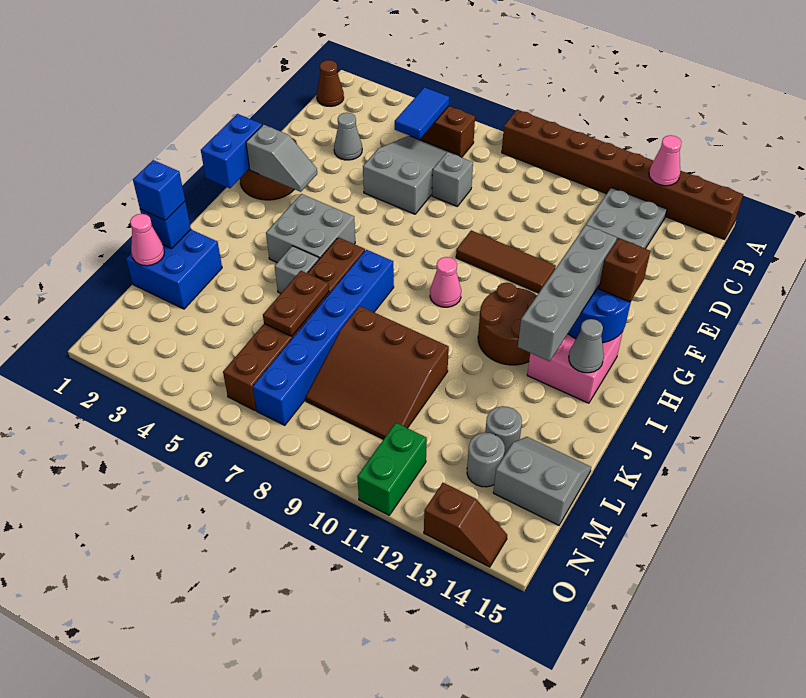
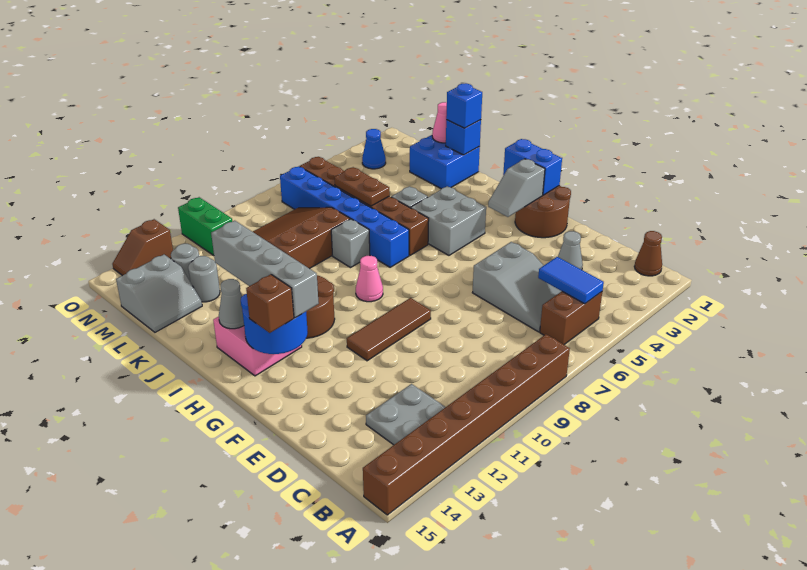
pink 1x1 cone [649,135,682,186] -> none
grey 1x1 brick [432,152,473,206] -> grey 1x1 brick moved to [331,219,370,268]
none -> blue 1x1 cone [362,129,386,169]

